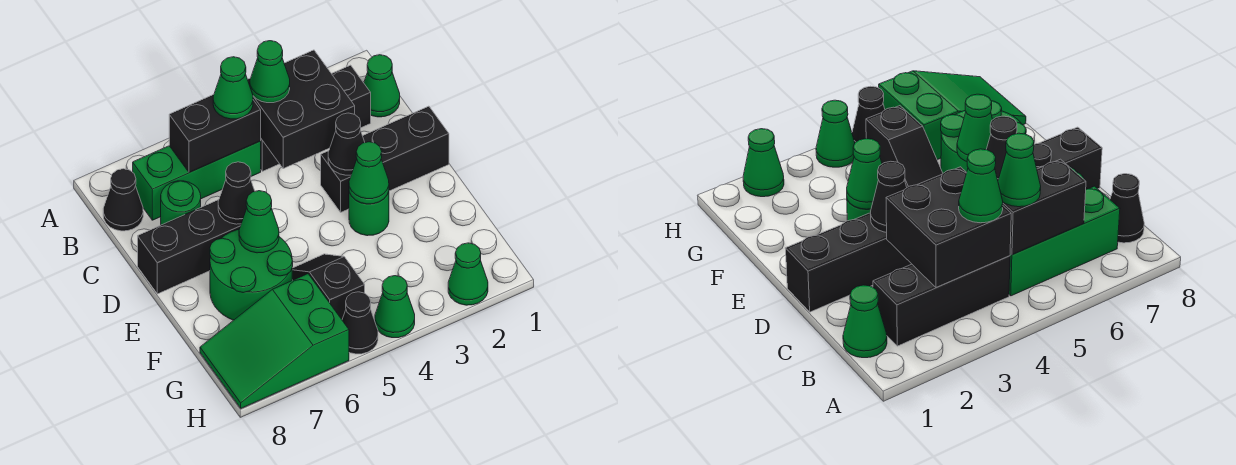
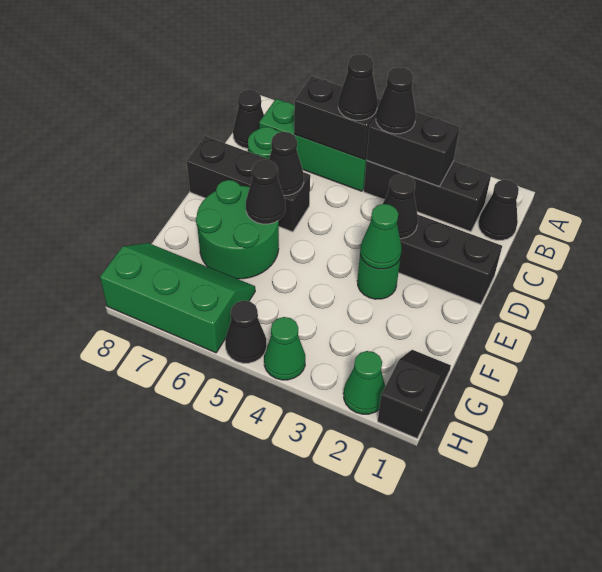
green 1x1 cone [364,55,400,117] -> black 1x1 cone [478,180,519,240]
black 2x2 brick [248,50,355,168] -> black 1x2 brick [367,112,460,186]
green 1x1 cone [250,41,290,103] -> black 1x1 cone [376,67,416,134]
green 1x1 cone [213,57,253,119] -> black 1x1 cone [338,54,378,120]
green 1x1 cone [239,191,279,253] -> black 1x1 cone [246,160,285,224]
black 1x2 slope [292,254,365,319] -> black 1x2 slope moved to [378,350,451,438]
green 2x3 slope [200,274,349,408] -> green 2x3 slope turned to [100,243,255,353]

